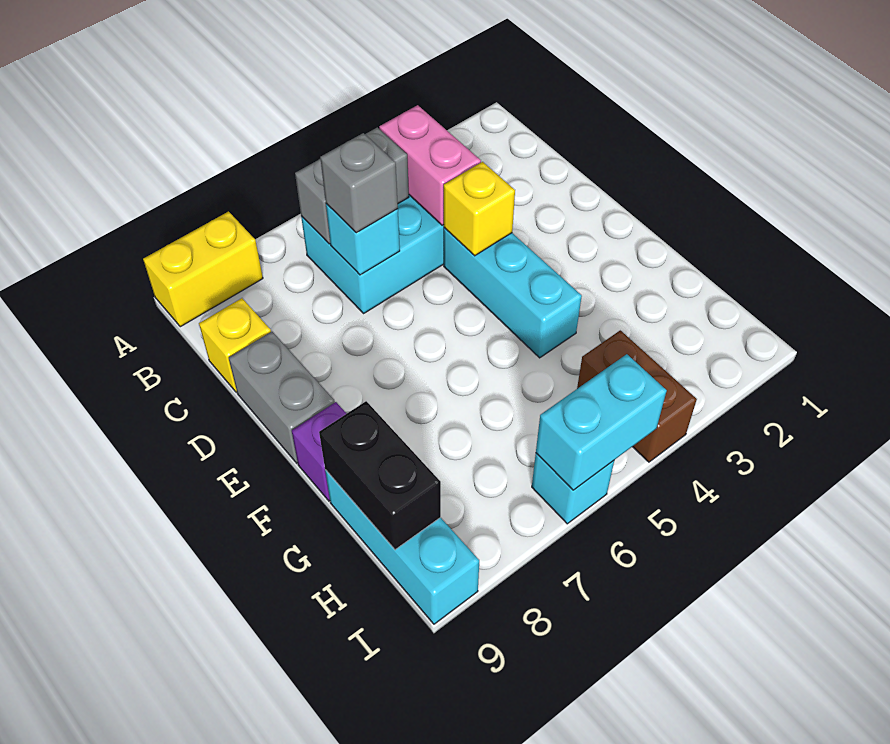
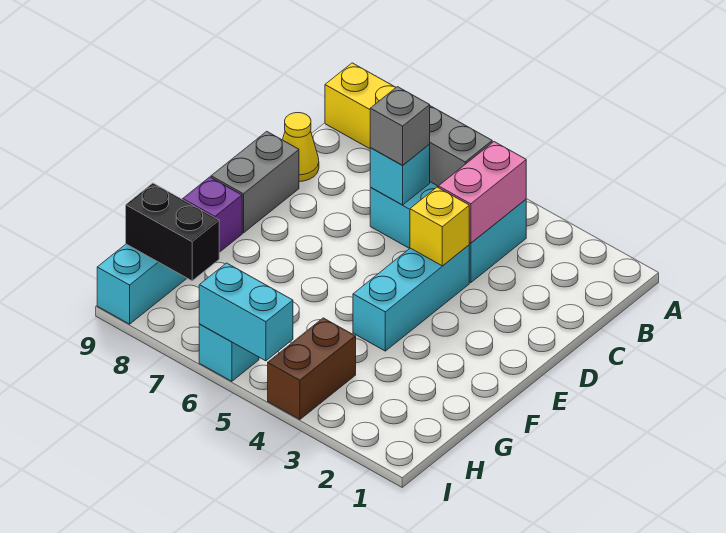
yellow 1x1 brick [199,298,271,392] -> yellow 1x1 cone [283,113,319,182]
black 1x2 brick [319,401,441,550] -> black 1x2 brick turned to [126,183,219,281]

